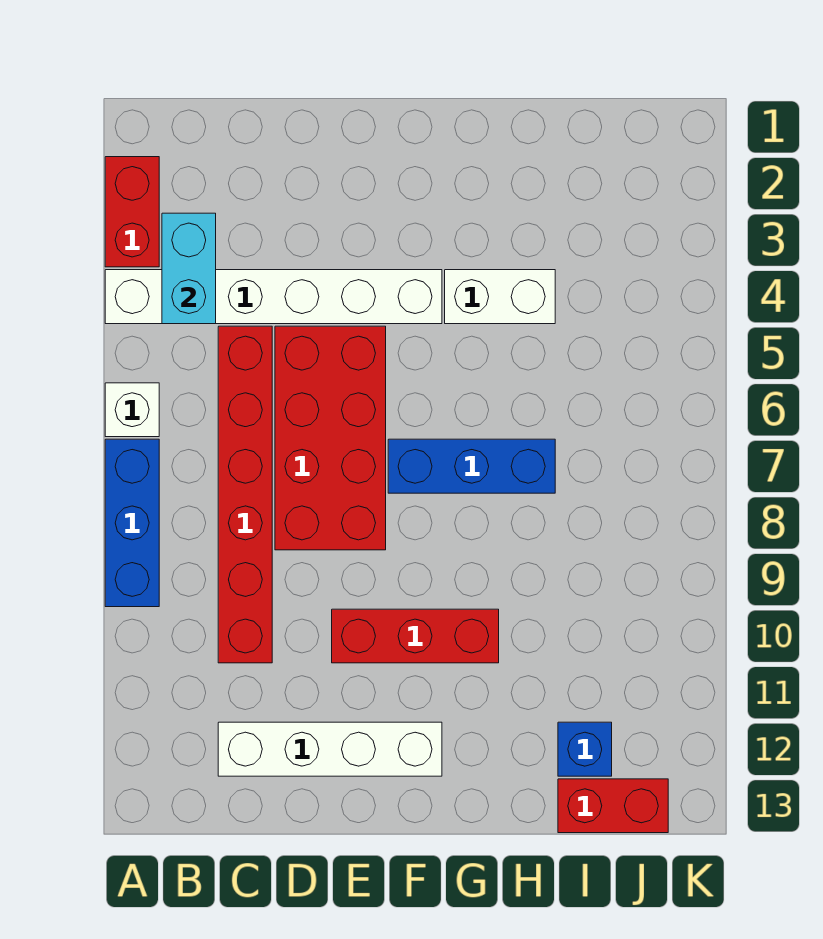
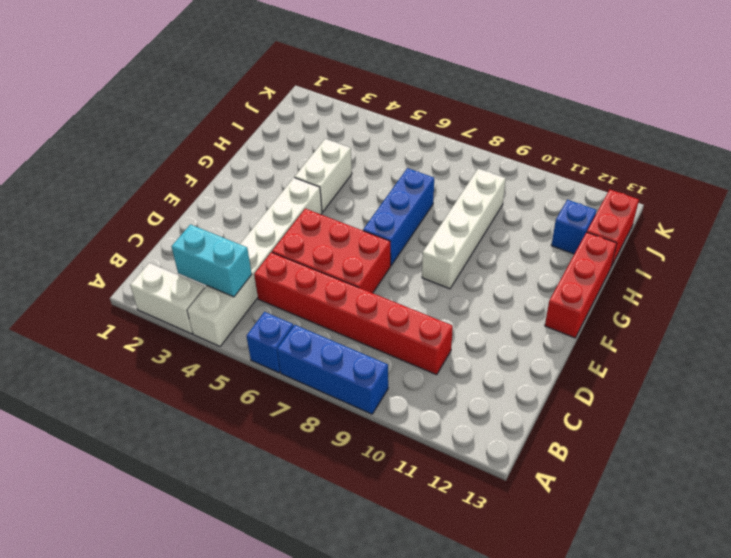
red 1x2 brick [105,157,159,267] -> white 1x2 brick [130,263,205,334]
white 1x1 brick [105,383,159,437] -> blue 1x1 brick [246,312,293,373]
white 1x4 brick [218,722,442,776] -> white 1x4 brick moved to [422,169,506,289]
red 2x4 brick [275,326,386,550] -> red 2x3 brick [272,209,391,293]
red 1x3 brick [332,609,499,663] -> red 1x3 brick moved to [545,232,617,338]

